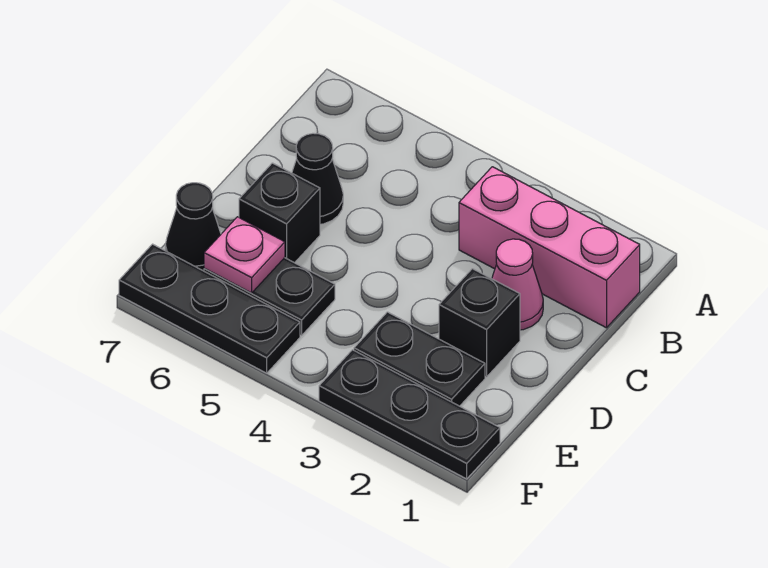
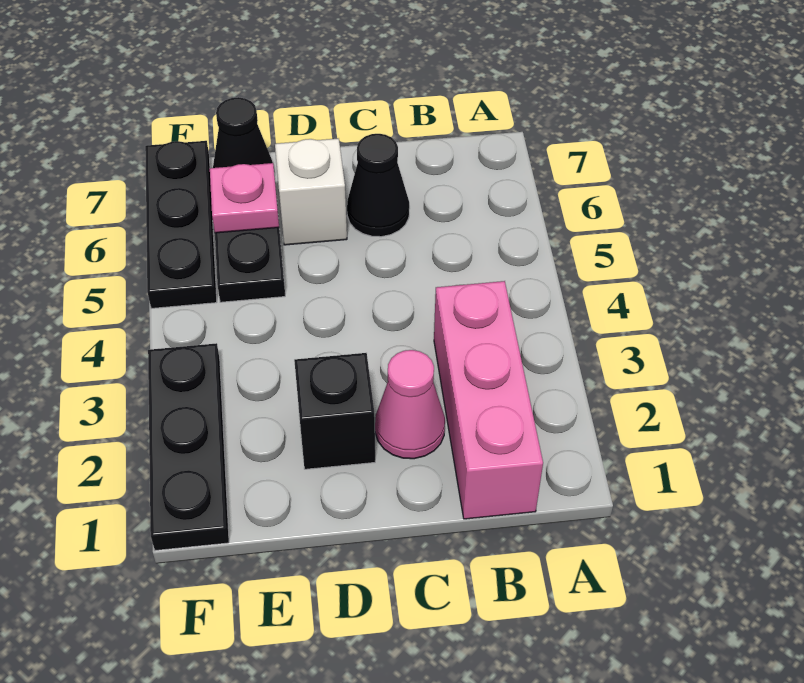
black 1x1 brick [239,163,320,263] -> white 1x1 brick [275,138,347,245]
black 1x2 plate [354,312,485,406] -> none

